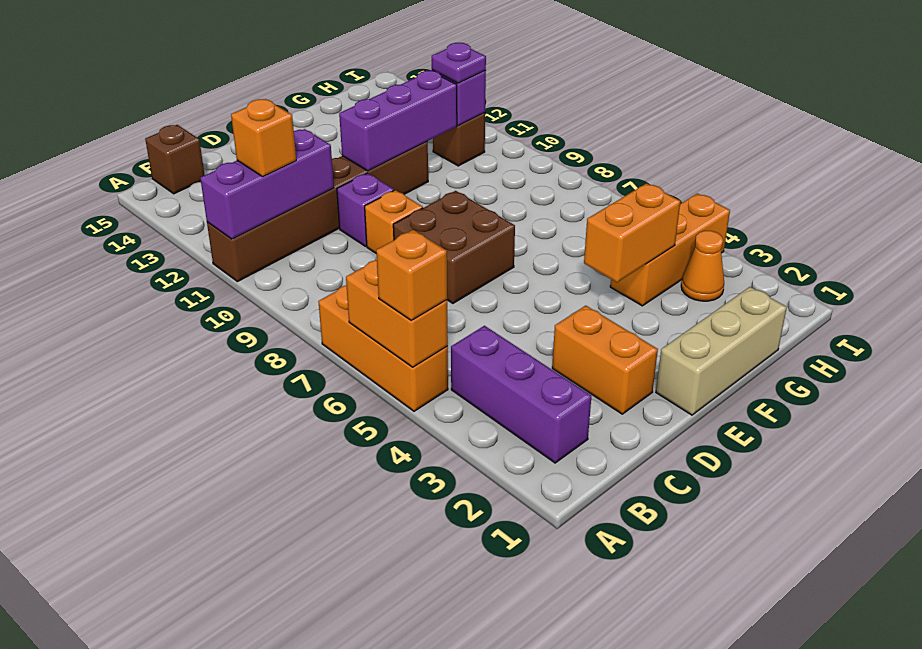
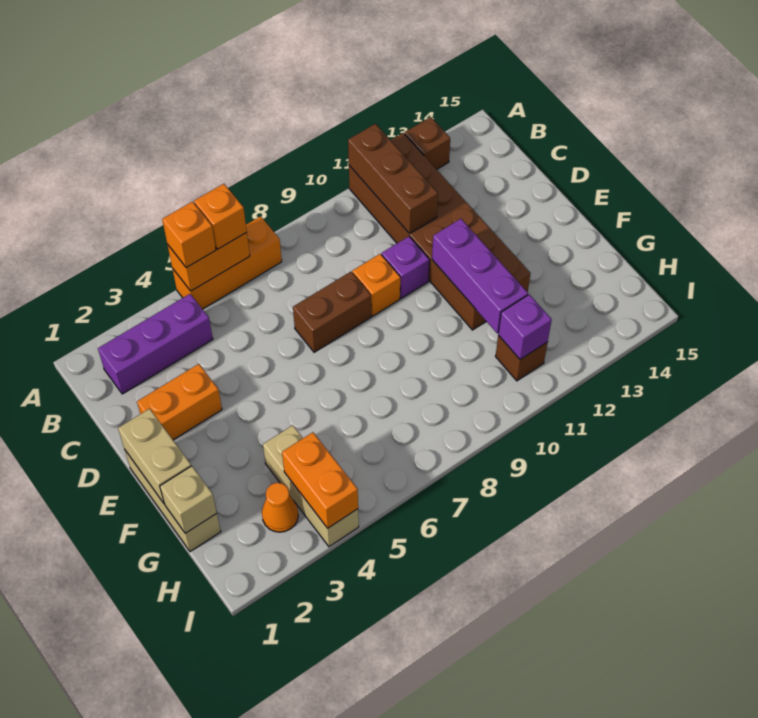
brown 1x6 brick [207,142,428,282] -> brown 2x6 brick [349,133,530,330]
purple 1x3 brick [200,129,334,239] -> brown 1x3 brick [348,124,438,234]
orange 1x1 brick [231,99,296,177] -> orange 1x1 brick moved to [194,184,247,249]
brown 1x1 brick [145,125,205,194] -> brown 1x1 brick moved to [405,117,450,169]
brown 2x2 brick [393,191,515,303] -> brown 1x2 brick [293,272,371,352]
none -> tan 1x2 brick [118,409,191,504]
orange 1x2 brick [584,183,680,282] -> orange 1x2 brick moved to [282,432,358,528]
none -> tan 1x1 brick [160,466,217,533]
orange 1x3 brick [610,193,730,306] -> tan 1x3 brick [263,425,359,547]
purple 1x1 plate [432,43,486,83] -> none

